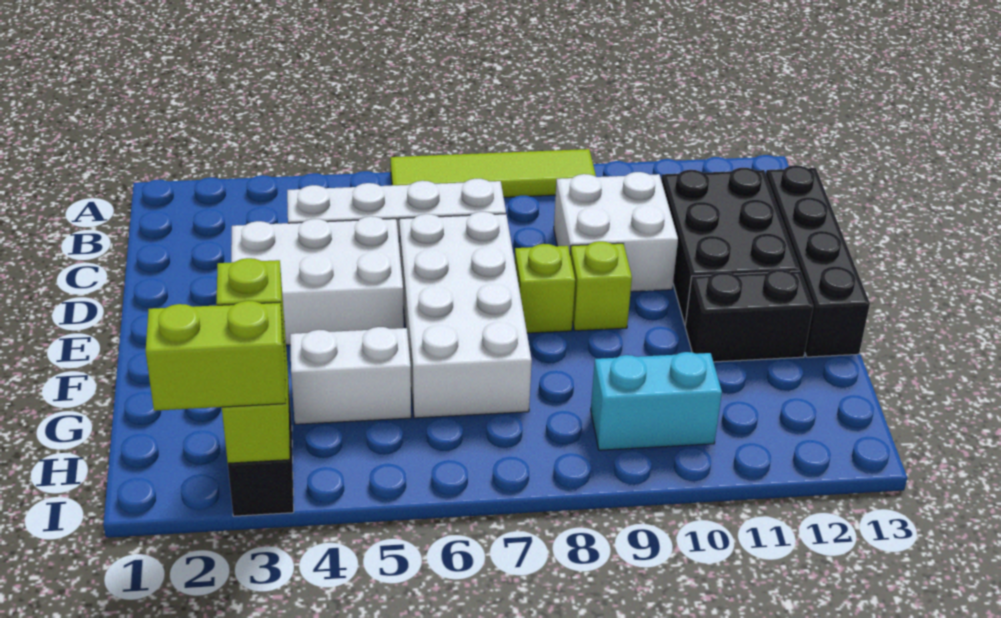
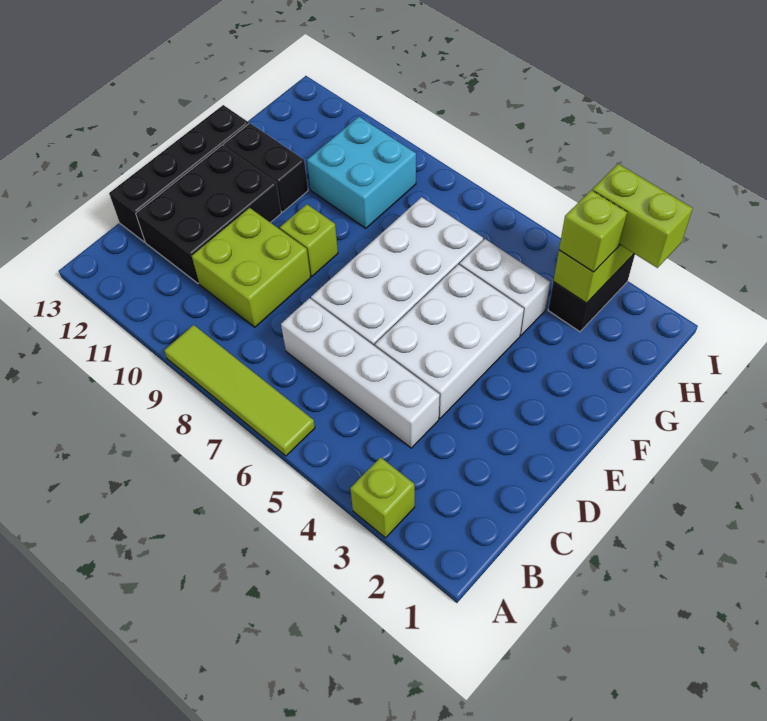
white 2x2 brick [554,172,678,292] -> lime 2x2 brick [192,208,311,327]
white 2x3 brick [231,216,404,345] -> white 2x3 brick turned to [375,264,524,419]
lime 1x1 brick [515,244,575,333] -> lime 1x1 brick moved to [350,457,415,538]
cyan 1x2 brick [591,352,722,450] -> cyan 2x2 brick [307,117,416,228]

